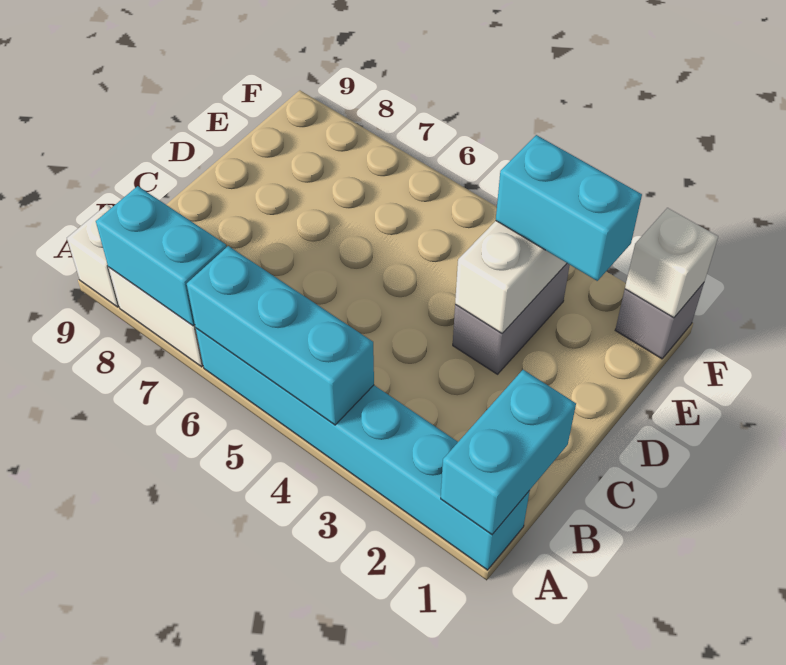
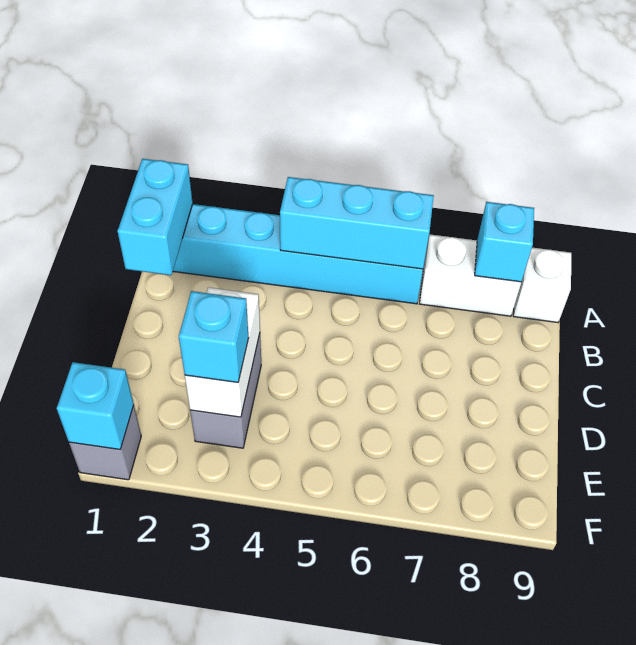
cyan 1x2 brick [96,186,226,326] -> cyan 1x1 brick [475,202,534,282]
cyan 1x2 brick [496,135,642,281] -> cyan 1x1 brick [179,291,249,382]
white 1x1 brick [625,208,718,318] -> cyan 1x1 brick [57,362,134,449]

